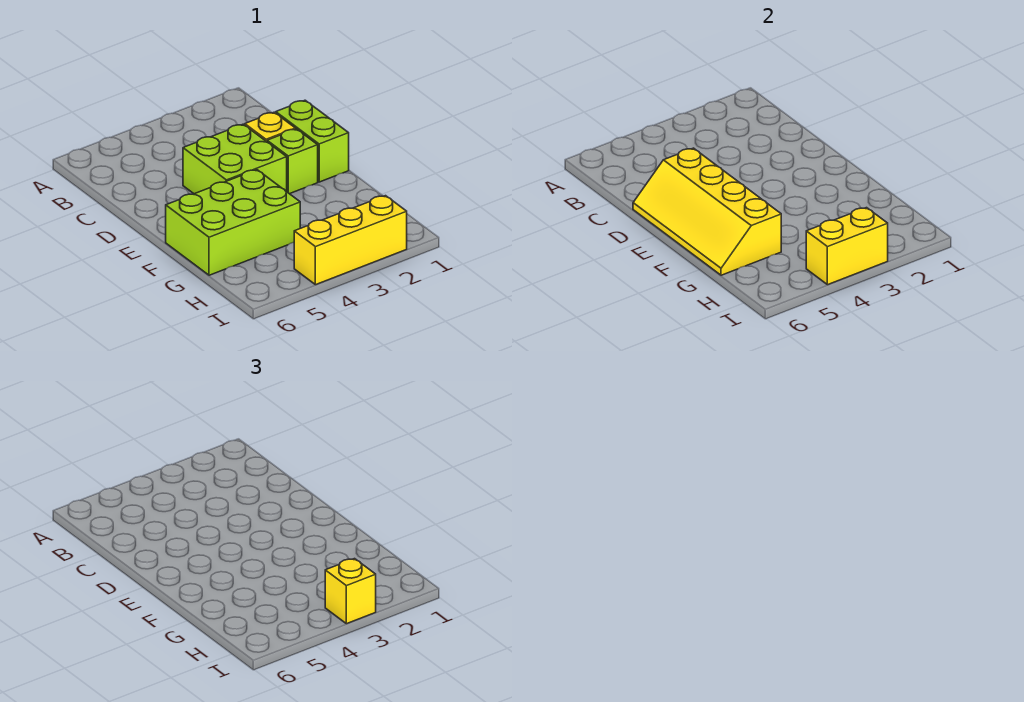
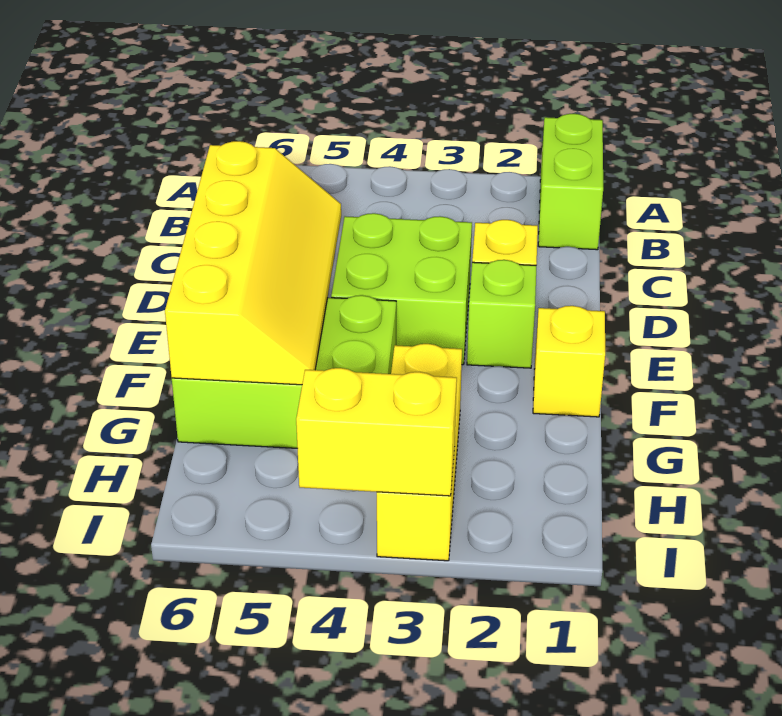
lime 1x2 brick [276,100,349,182] -> lime 1x2 brick moved to [538,114,603,250]
yellow 2x4 slope [633,148,781,275] -> yellow 2x4 slope turned to [165,141,341,385]
yellow 1x3 brick [294,196,407,285] -> yellow 1x3 brick turned to [377,344,462,561]
yellow 1x1 brick [325,559,376,624] -> yellow 1x1 brick moved to [533,306,605,417]

